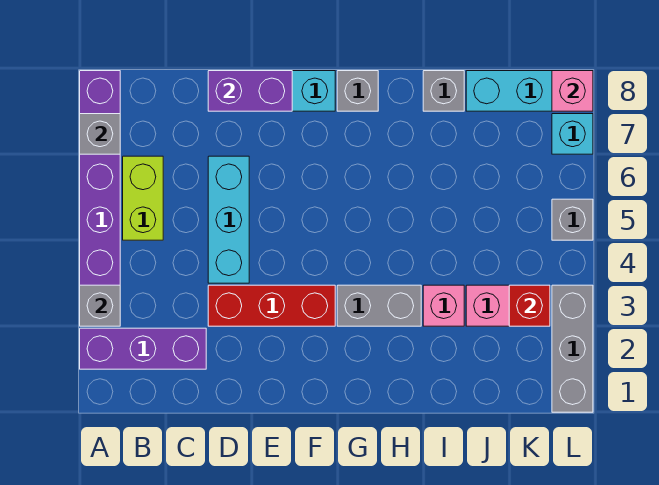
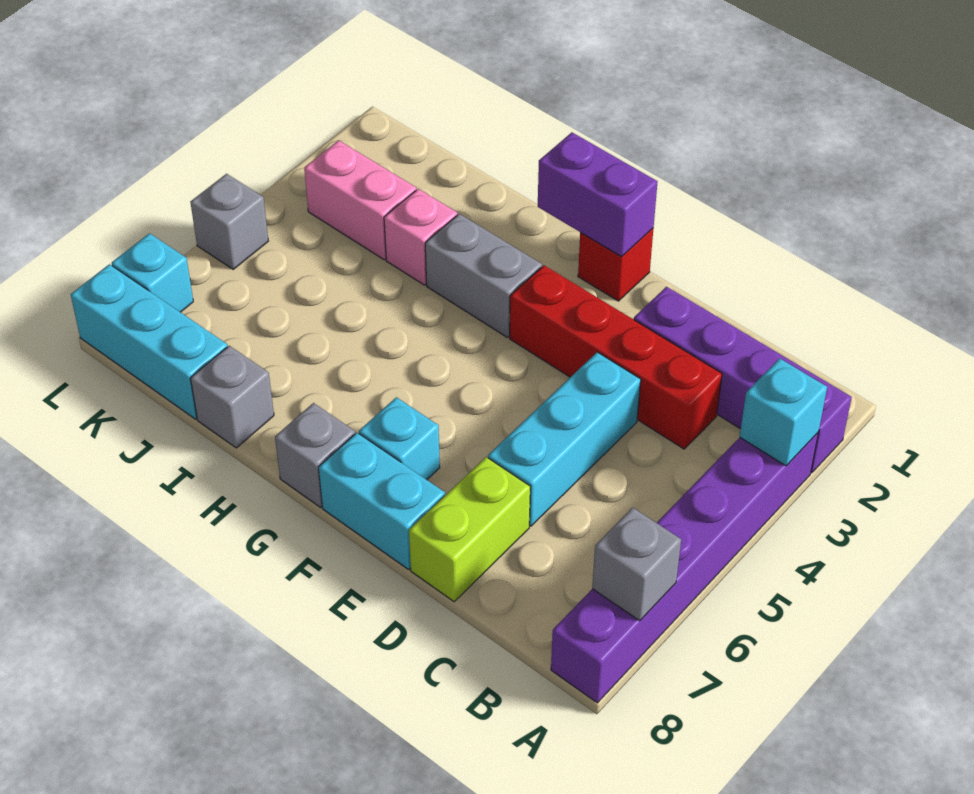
purple 1x3 brick [80,328,206,369] -> purple 1x4 brick [634,287,852,473]
grey 1x1 brick [80,285,120,326] -> cyan 1x1 brick [740,358,827,466]
lime 1x2 brick [123,156,163,240] -> lime 1x2 brick moved to [409,457,530,602]
red 1x3 brick [208,285,335,326] -> red 1x4 brick [510,265,722,449]
purple 1x2 brick [208,71,292,111] -> purple 1x2 brick moved to [538,132,657,257]
none -> cyan 1x1 brick [359,397,440,480]
red 1x1 brick [509,285,550,326] -> red 1x1 brick moved to [578,229,653,301]
grey 1x3 brick [552,285,593,412] -> none
pink 1x1 brick [552,71,593,111] -> none

